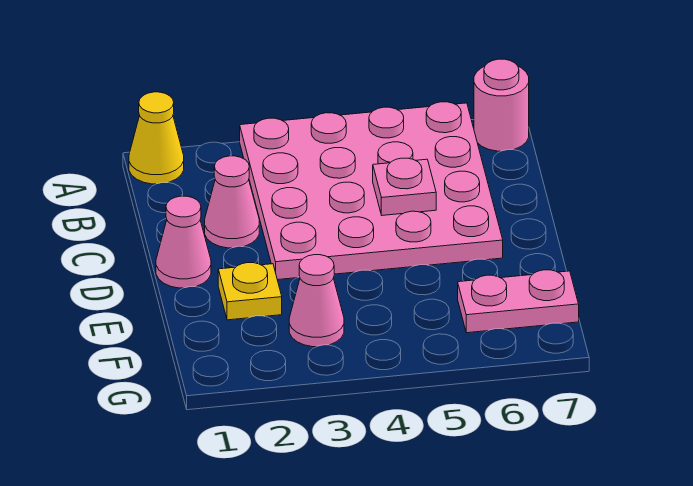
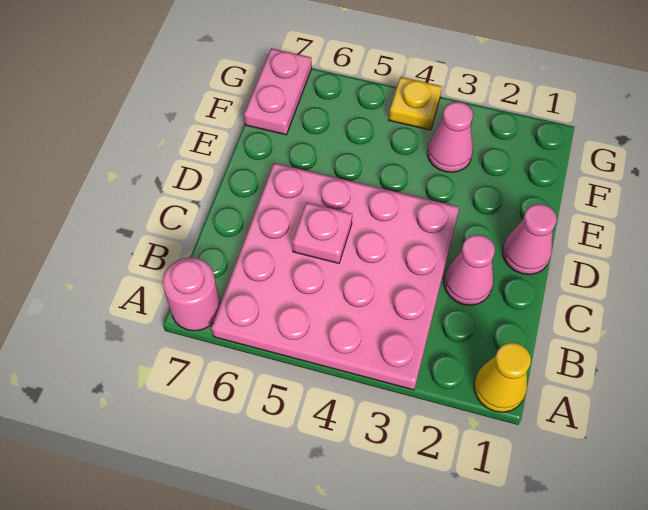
yellow 1x1 plate [218,263,282,320] -> yellow 1x1 plate moved to [389,77,442,130]
pink 1x2 plate [458,270,579,333] -> pink 1x2 plate turned to [244,48,312,135]

